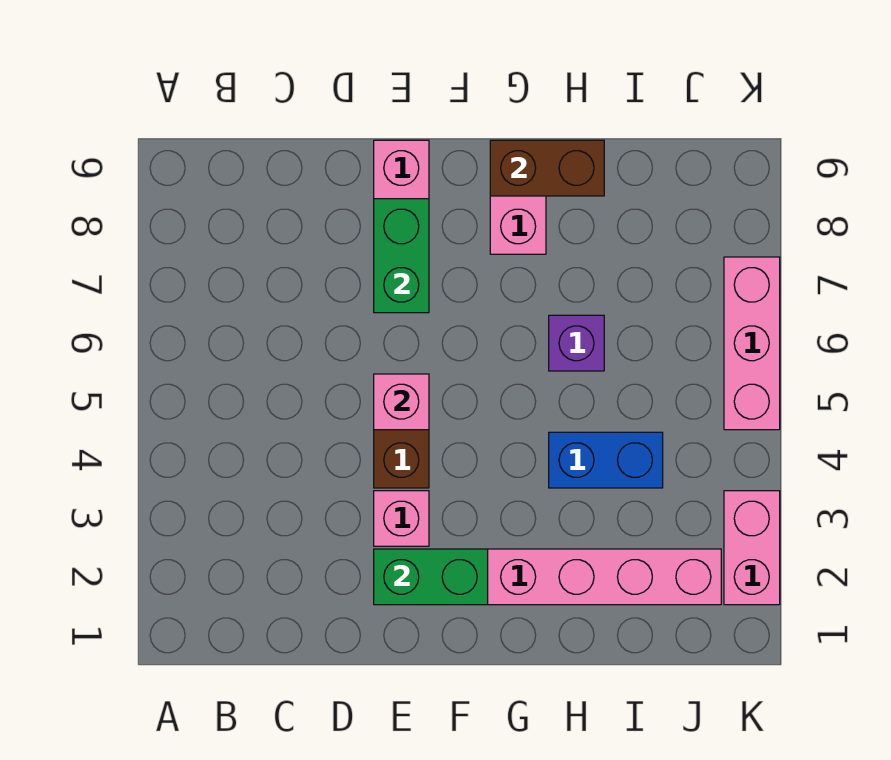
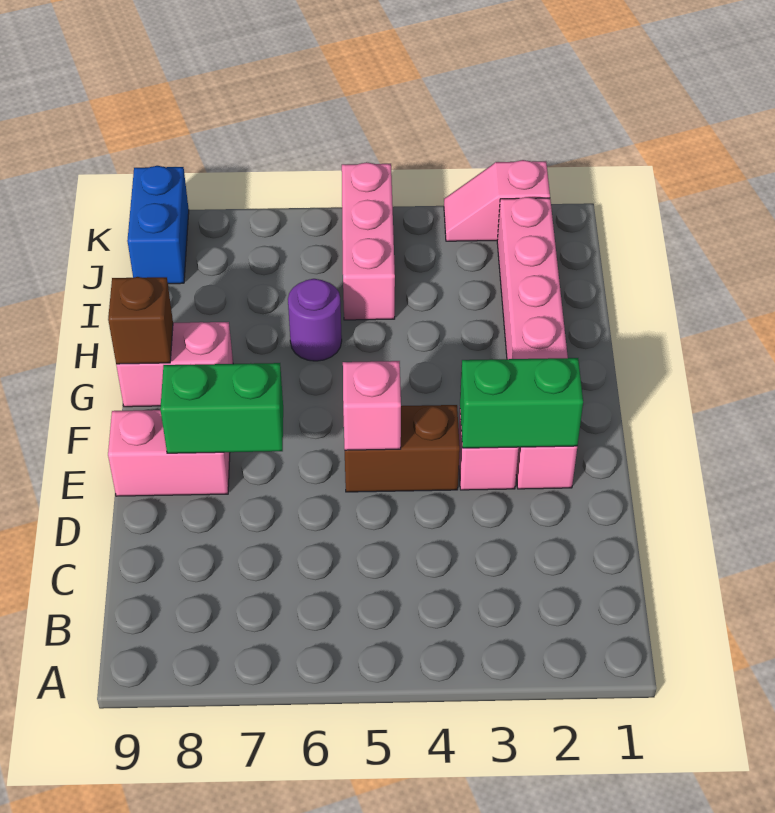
green 1x2 brick [374,549,488,605] -> green 1x2 brick turned to [460,358,583,448]
brown 1x2 brick [490,140,604,196] -> brown 1x1 brick [108,277,173,364]
blue 1x2 brick [549,432,663,488] -> blue 1x2 brick moved to [127,166,189,284]
purple 1x1 brick [549,315,604,371] -> purple 1x1 round brick [288,279,342,361]
pink 1x2 brick [724,491,780,605] -> pink 1x2 slope [444,160,550,241]
pink 1x3 brick [724,257,780,430] -> pink 1x3 brick turned to [342,162,395,320]

